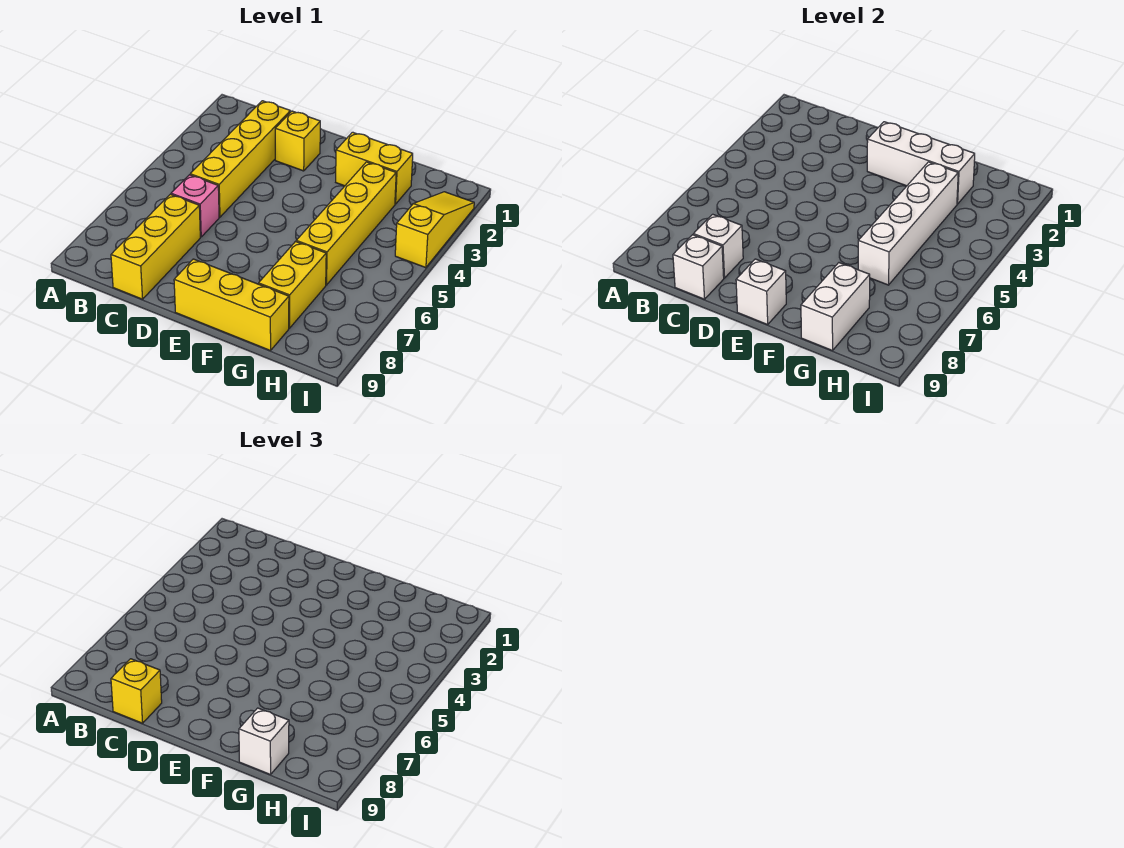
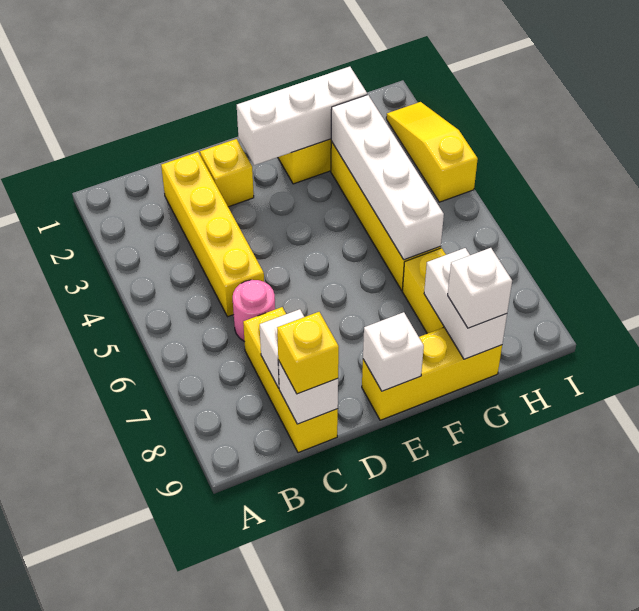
pink 1x1 brick [171,175,219,237] -> pink 1x1 round brick [233,280,275,342]

